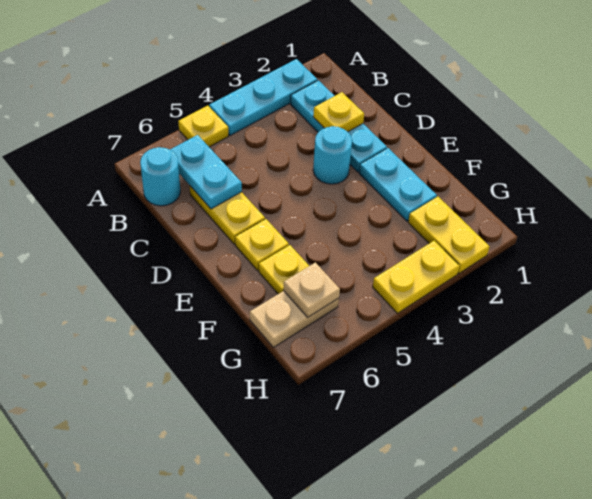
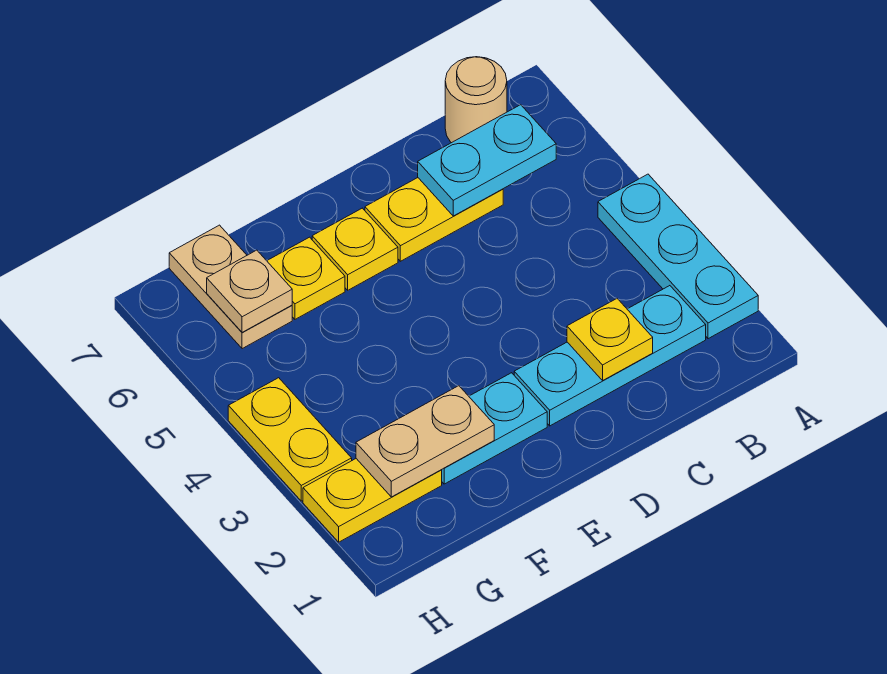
yellow 1x1 plate [178,106,228,147] -> none
cyan 1x1 round brick [140,147,180,206] -> tan 1x1 round brick [445,57,507,143]
cyan 1x1 round brick [313,126,352,184] -> none
none -> tan 1x2 plate [356,386,494,497]

